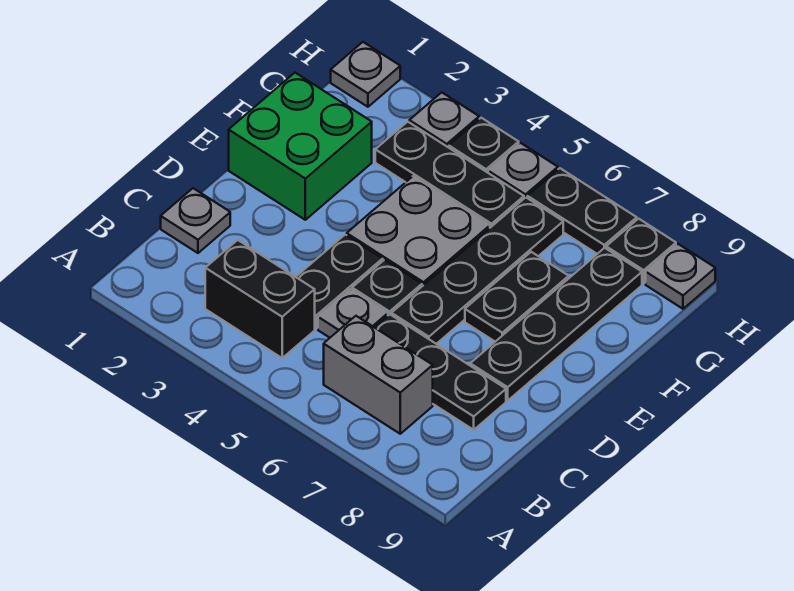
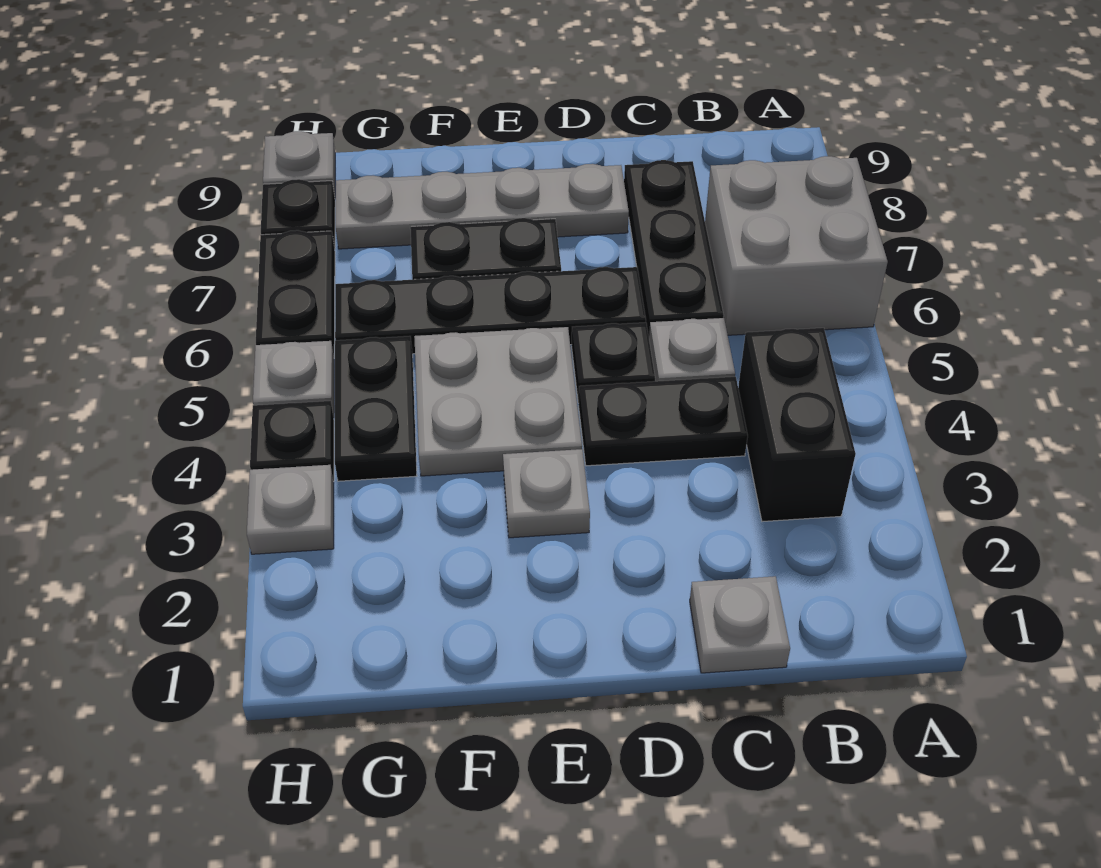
grey 1x2 brick [324,316,433,434] -> grey 2x2 brick [705,156,888,335]
black 1x4 plate [470,248,642,400] -> grey 1x4 plate [336,164,629,249]
green 2x2 brick [229,73,372,220] -> none
black 1x3 plate [375,122,524,228] -> black 1x2 plate [335,336,417,481]
grey 1x1 plate [331,42,400,107] -> grey 1x1 plate moved to [503,449,590,538]

